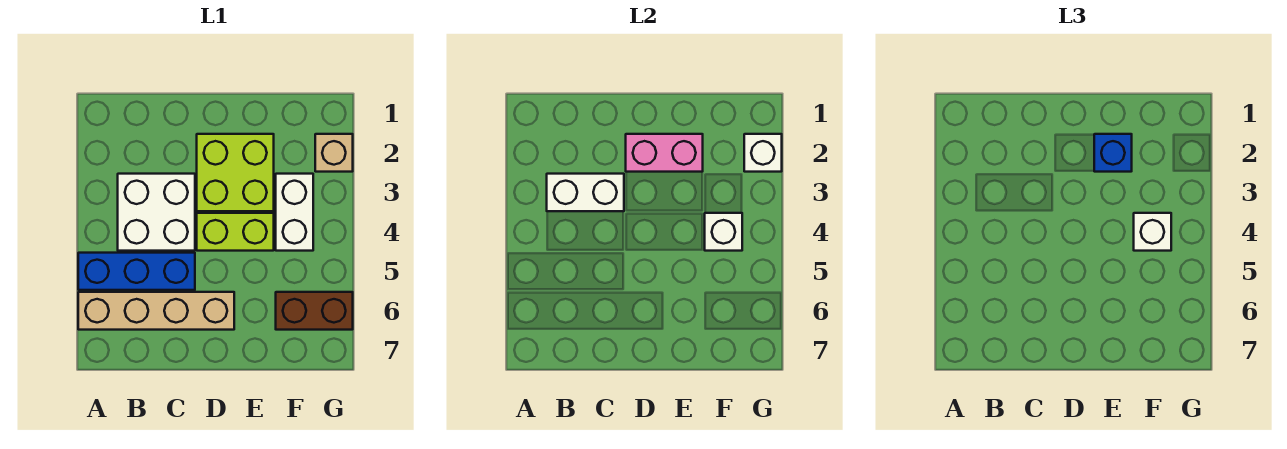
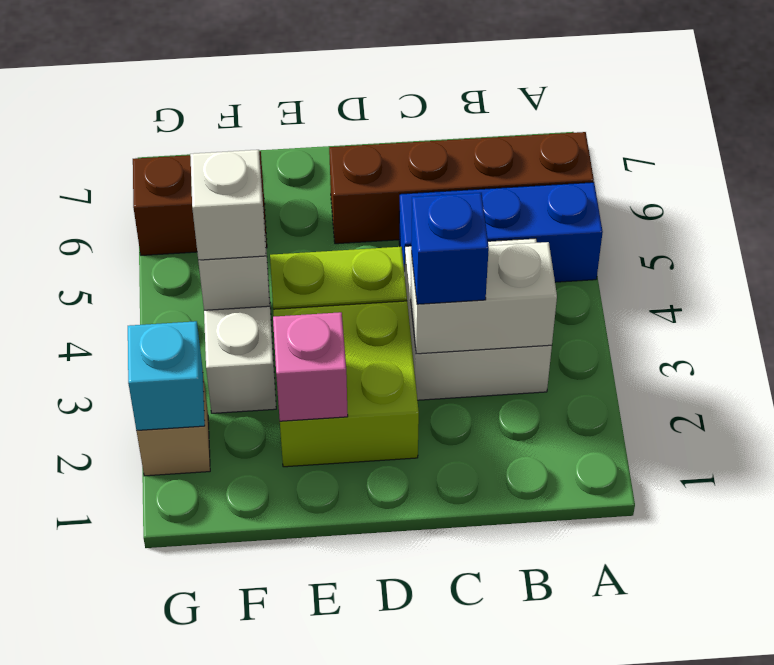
tan 1x4 brick [78,292,234,330] -> brown 1x4 brick [329,132,594,244]
pink 1x2 brick [626,134,703,172] -> pink 1x1 brick [273,312,348,421]
blue 1x1 brick [1094,134,1132,172] -> blue 1x1 brick moved to [411,193,489,304]
white 1x1 brick [744,134,782,172] -> cyan 1x1 brick [128,321,205,431]

